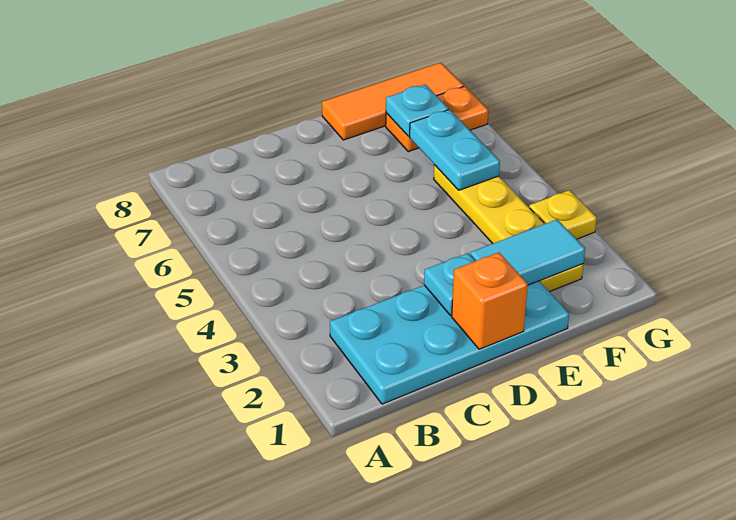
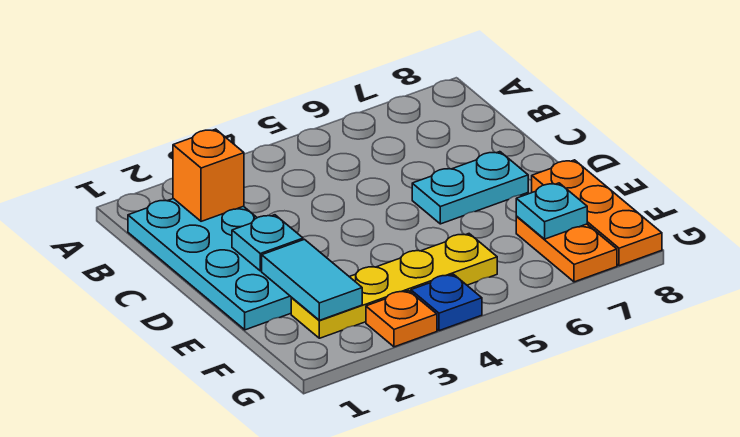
orange 1x1 brick [452,252,528,349] -> orange 1x1 brick moved to [173,129,244,221]
orange 1x3 tile [322,63,464,140] -> orange 1x3 plate [532,160,662,266]
cyan 1x2 plate [409,110,500,190] -> cyan 1x2 plate moved to [412,152,528,224]
yellow 1x1 plate [529,190,597,239] -> orange 1x1 plate [366,291,437,347]
none -> blue 1x1 plate [411,274,482,331]

